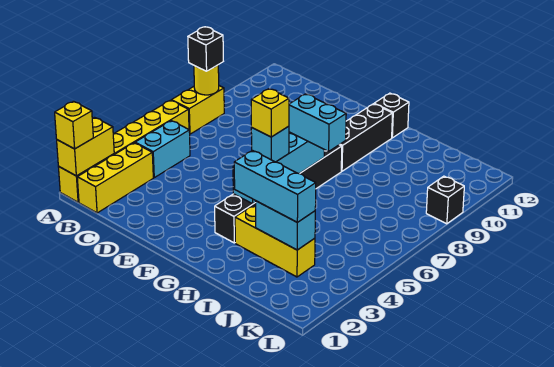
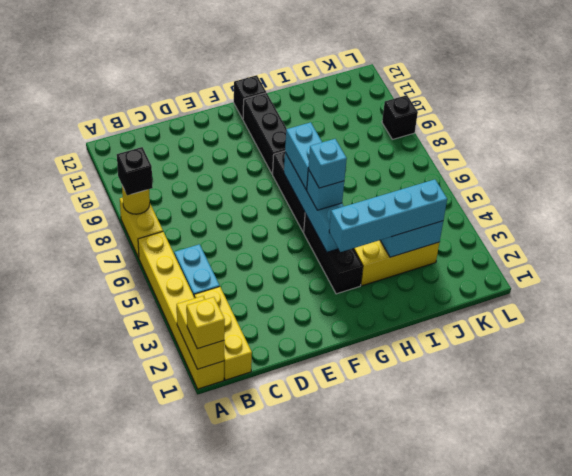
yellow 1x1 brick [251,89,289,137] -> cyan 1x1 brick [308,139,347,188]
cyan 1x2 brick [289,94,346,151] -> cyan 1x2 brick turned to [285,122,322,190]
cyan 1x3 brick [234,151,316,222] -> cyan 1x4 brick [329,179,447,252]

